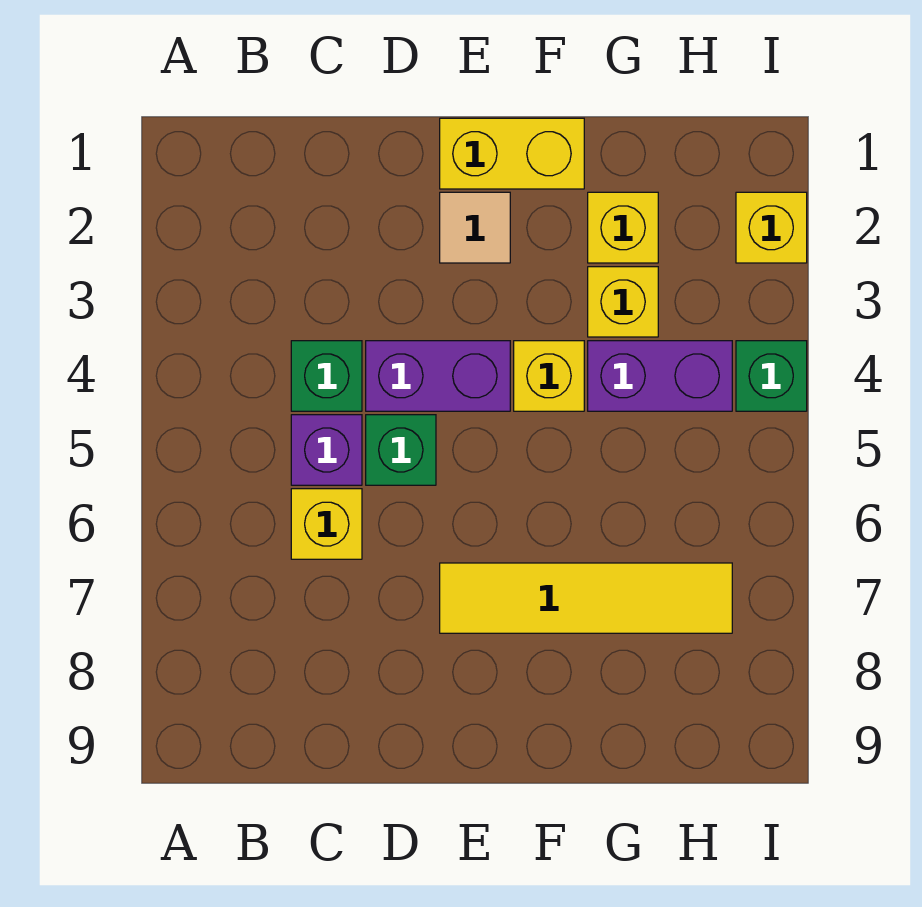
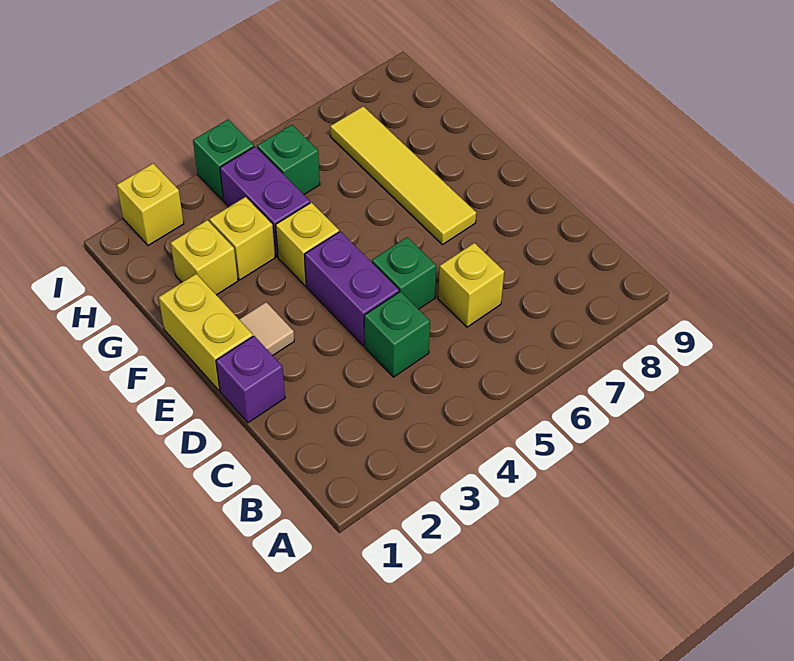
purple 1x1 brick [291,415,362,485] -> purple 1x1 brick moved to [216,336,285,423]
none -> green 1x1 brick [257,125,320,194]

